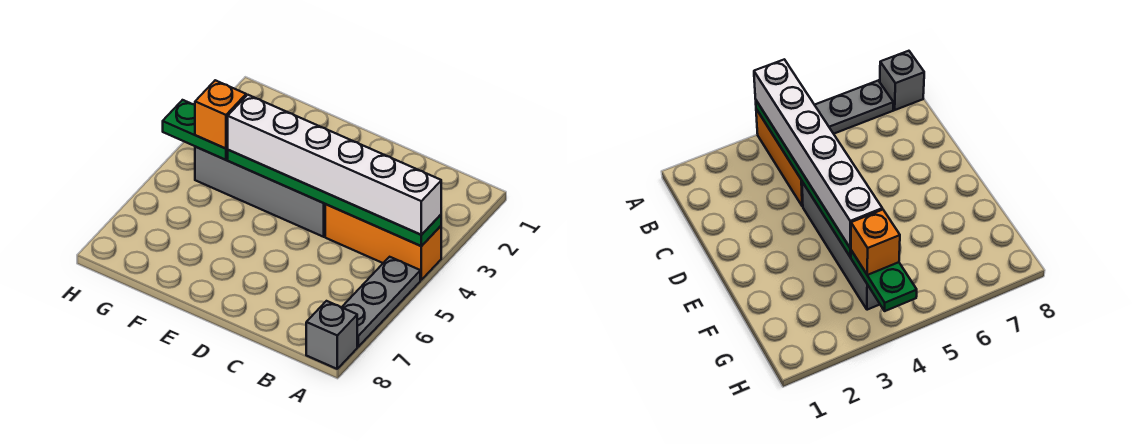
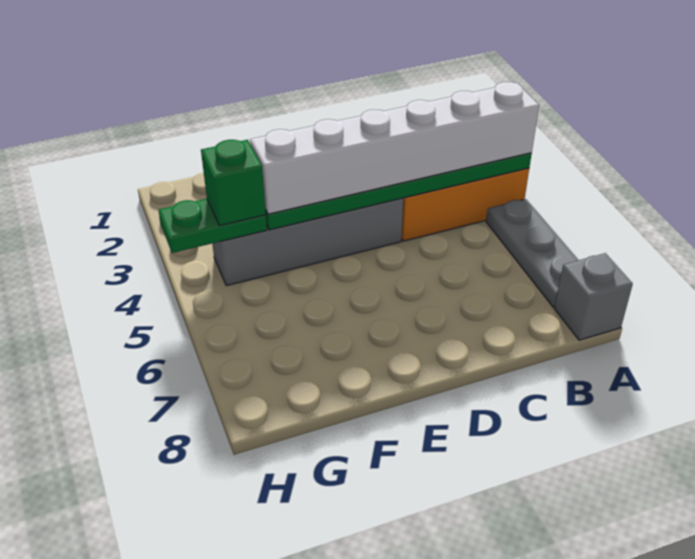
orange 1x1 brick [195,80,246,149] -> green 1x1 brick [201,140,266,226]

